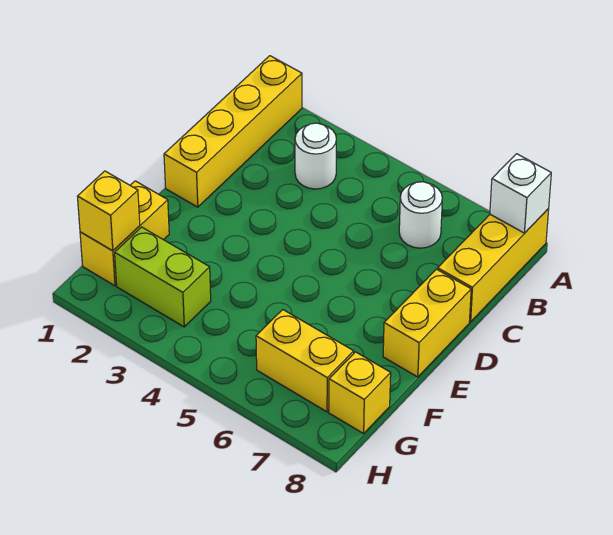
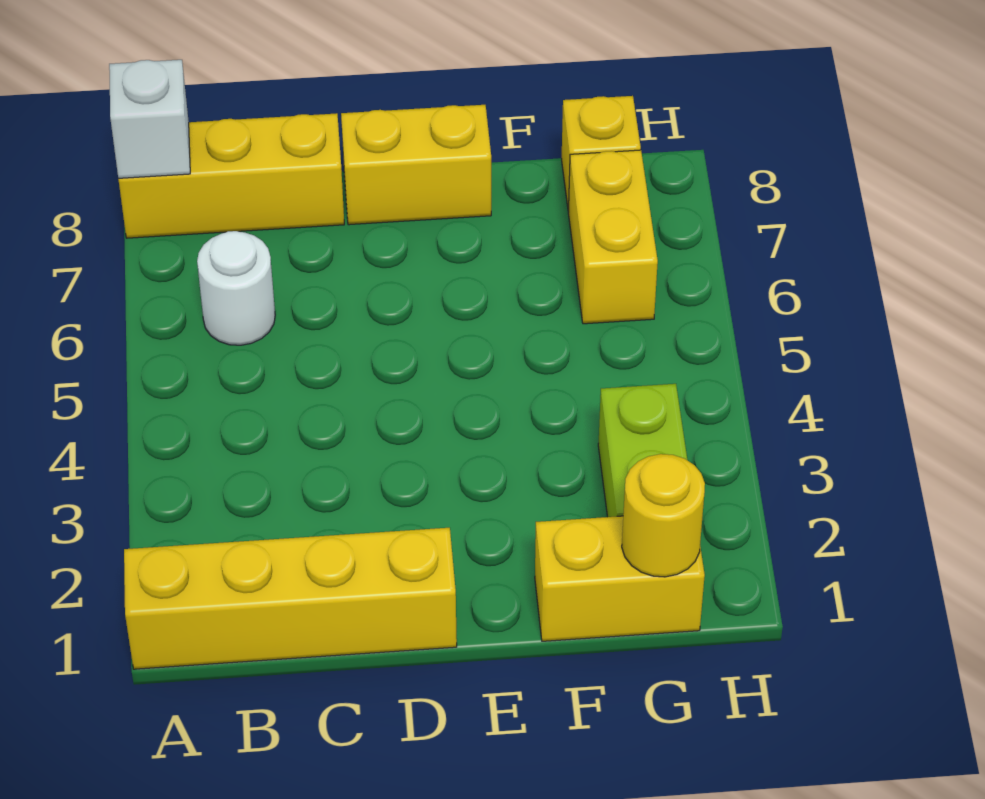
white 1x1 round brick [295,123,336,189] -> none
yellow 1x1 brick [77,171,140,251] -> yellow 1x1 round brick [622,454,705,577]

